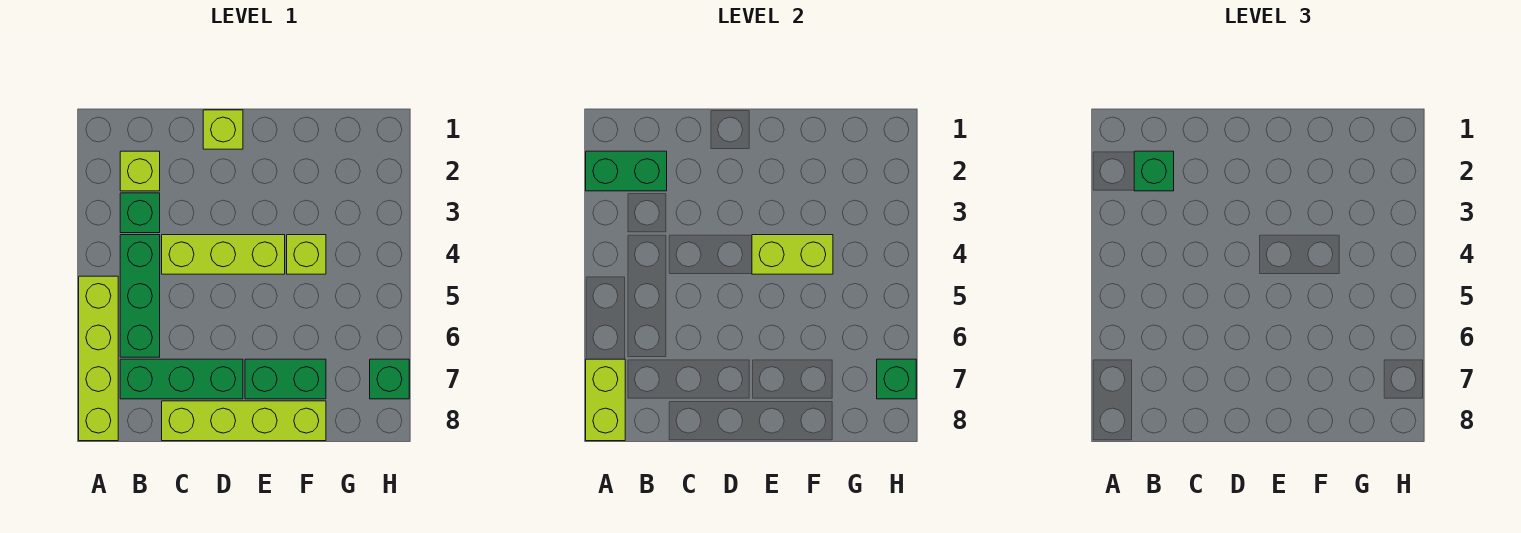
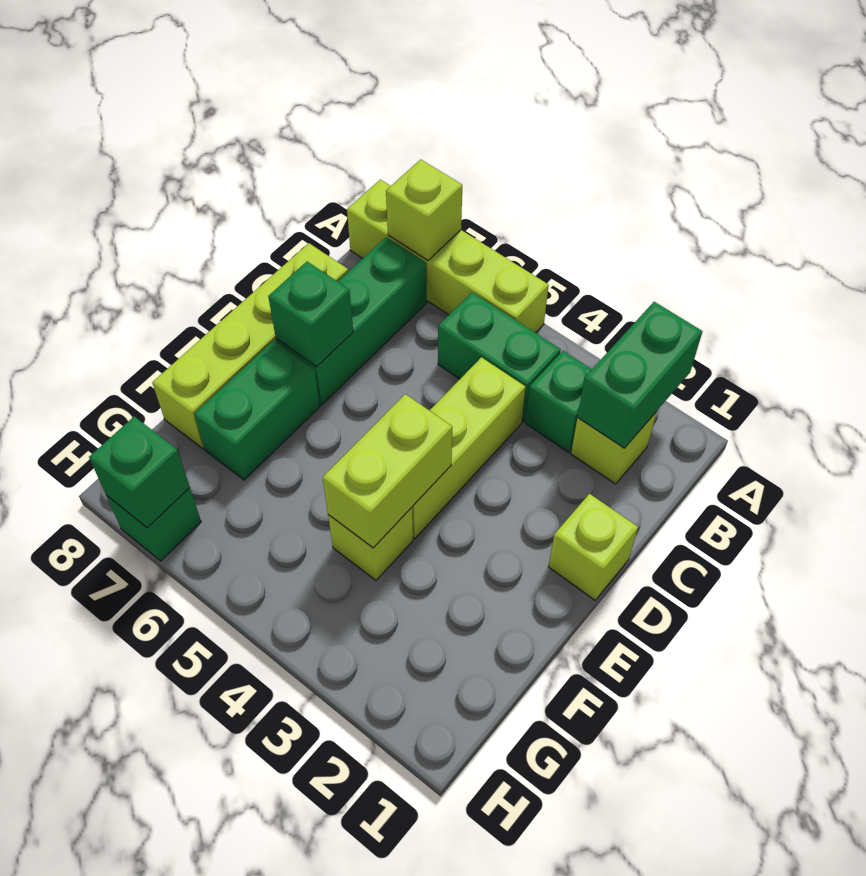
lime 1x2 brick [586,359,625,441] -> lime 1x1 brick [386,159,462,261]
green 1x1 brick [1134,151,1174,191] -> green 1x1 brick moved to [268,262,353,367]
green 1x3 brick [120,235,160,357] -> green 1x2 brick [438,292,561,421]

